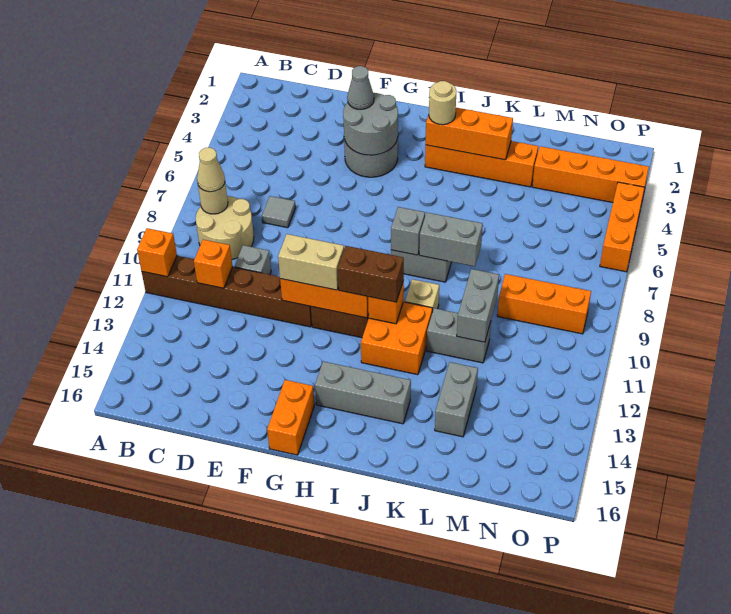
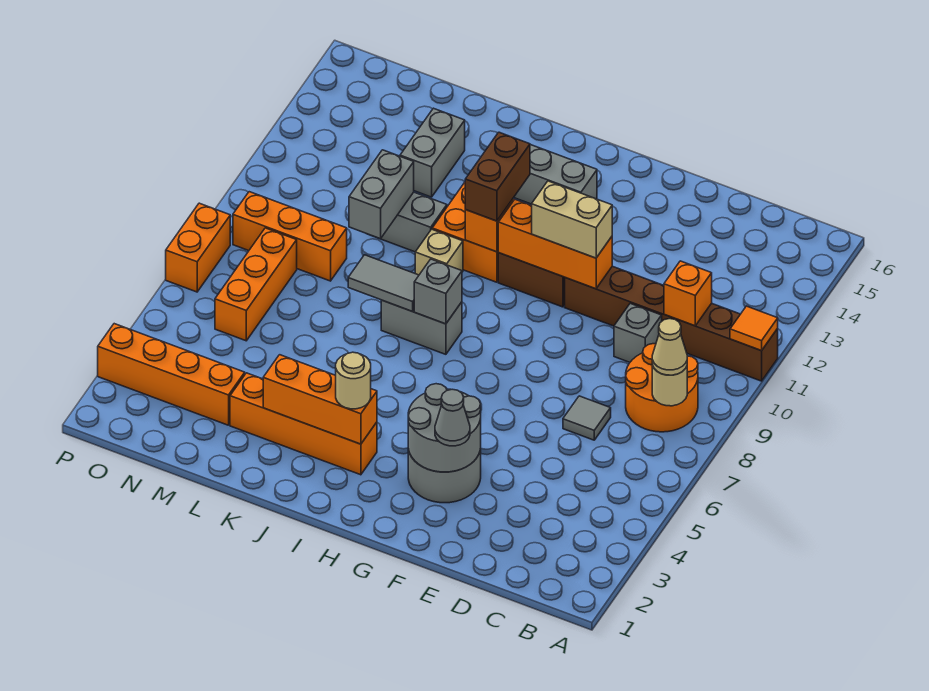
orange 1x1 brick [137,228,177,277] -> orange 1x1 tile [730,306,778,351]
tan 2x2 round brick [196,196,254,259] -> orange 2x2 round brick [626,344,698,432]
orange 1x2 brick [267,380,314,455] -> orange 1x2 brick moved to [166,203,230,292]
brown 1x2 brick [338,246,404,302] -> brown 1x2 brick turned to [465,132,530,221]
grey 1x2 brick [419,212,483,266] -> grey 1x2 tile [348,255,419,312]
orange 1x3 brick [600,182,644,272] -> orange 1x3 brick moved to [215,228,297,341]

